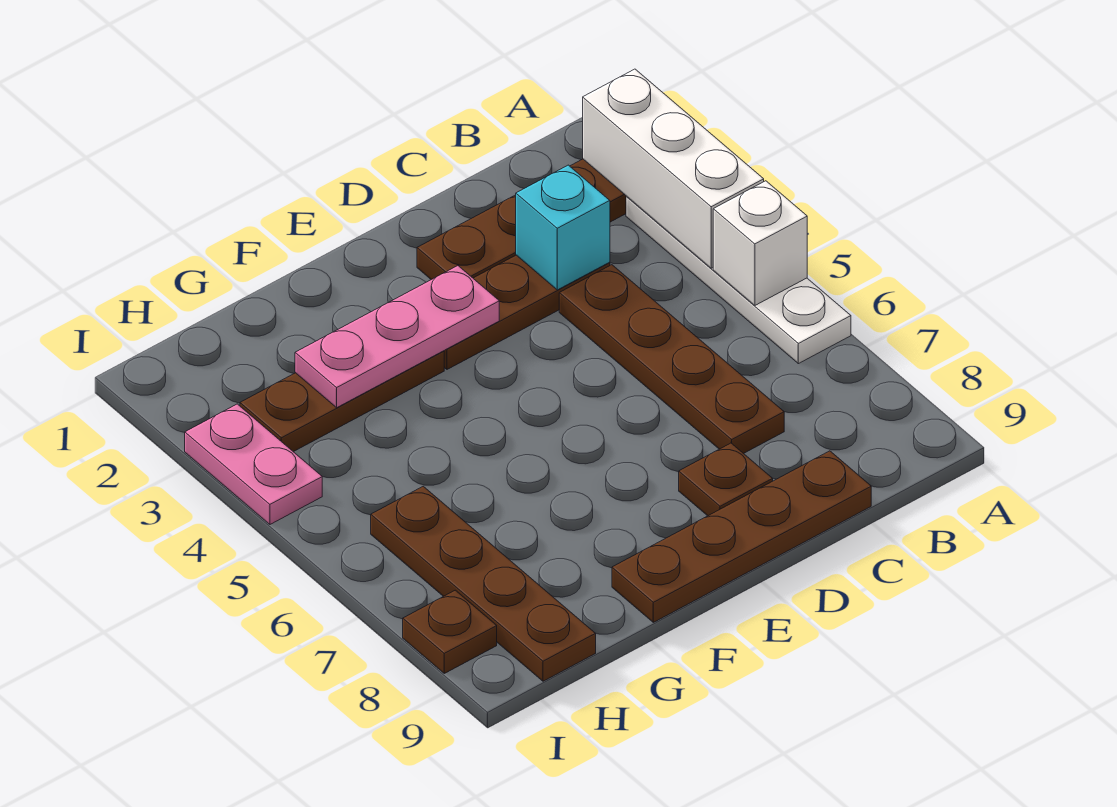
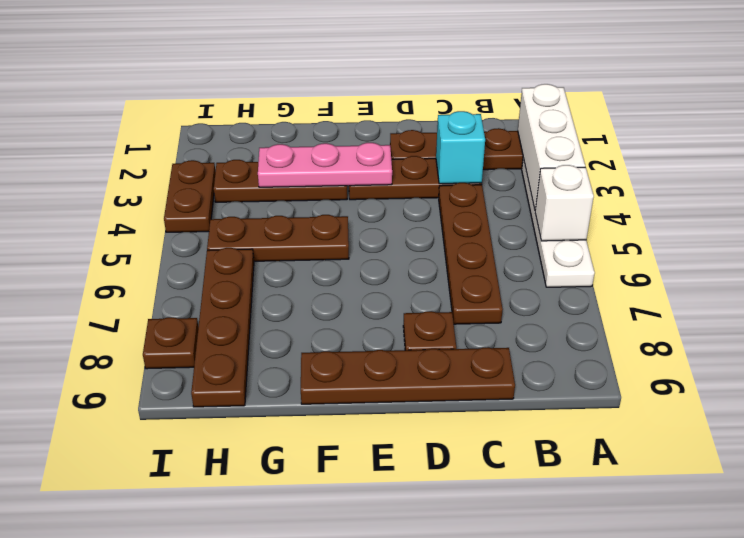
none -> brown 1x3 plate [207,215,349,261]
pink 1x2 plate [185,404,322,524] -> brown 1x2 plate [164,160,215,232]

